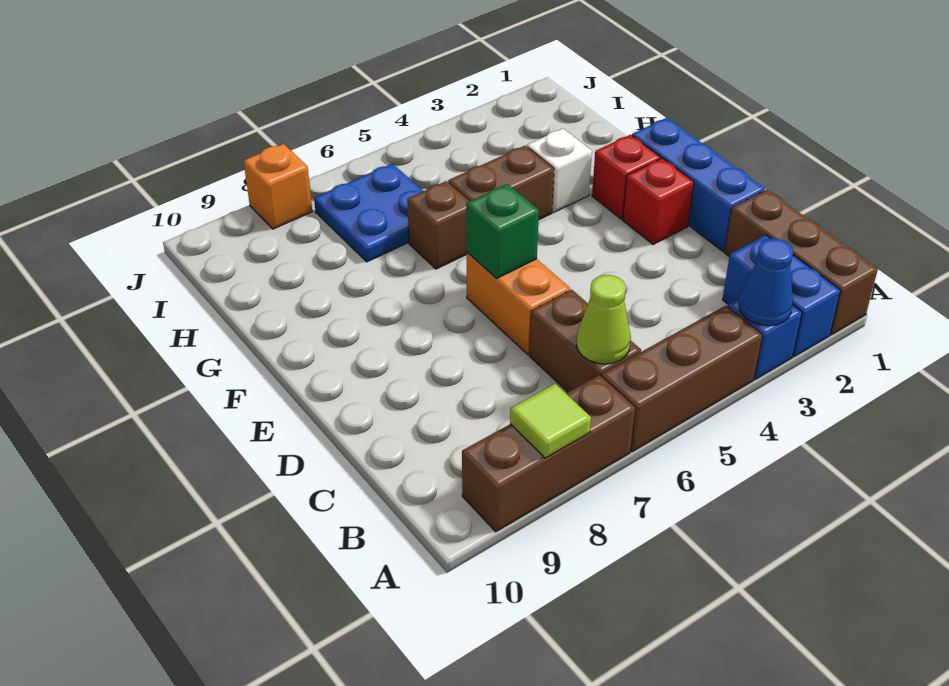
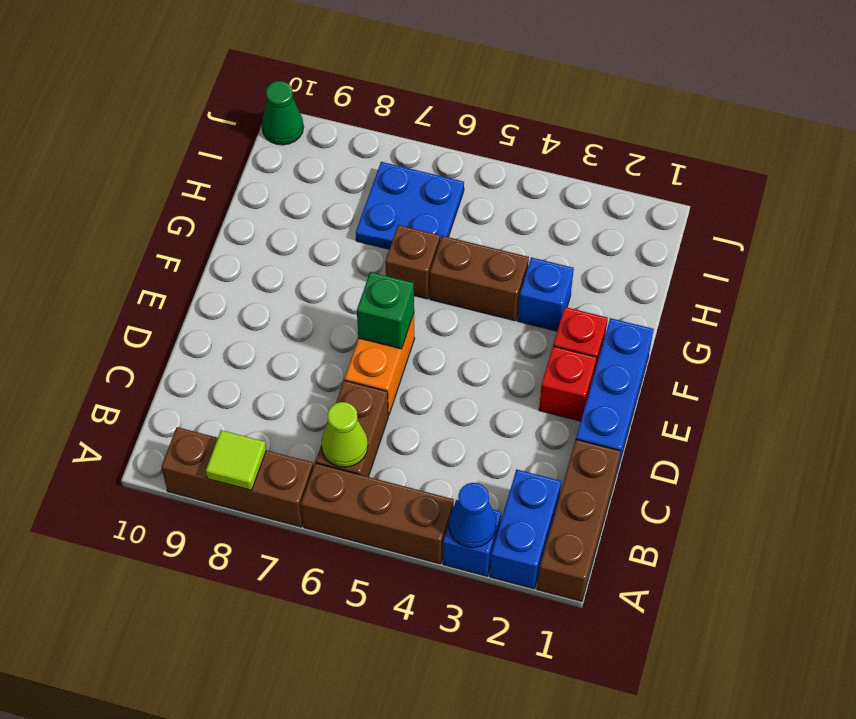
white 1x1 brick [527,129,592,212] -> blue 1x1 brick [518,257,574,331]
orange 1x1 brick [244,144,312,229] -> none
none -> green 1x1 cone [262,81,304,145]

